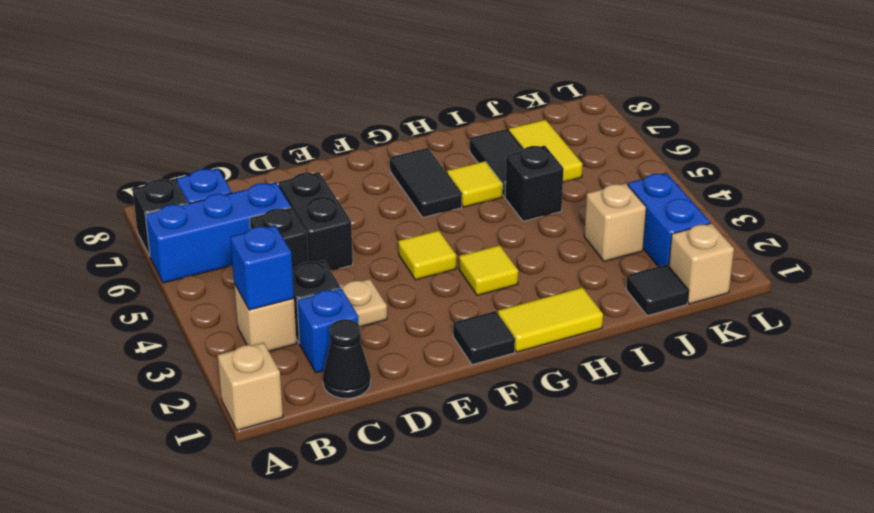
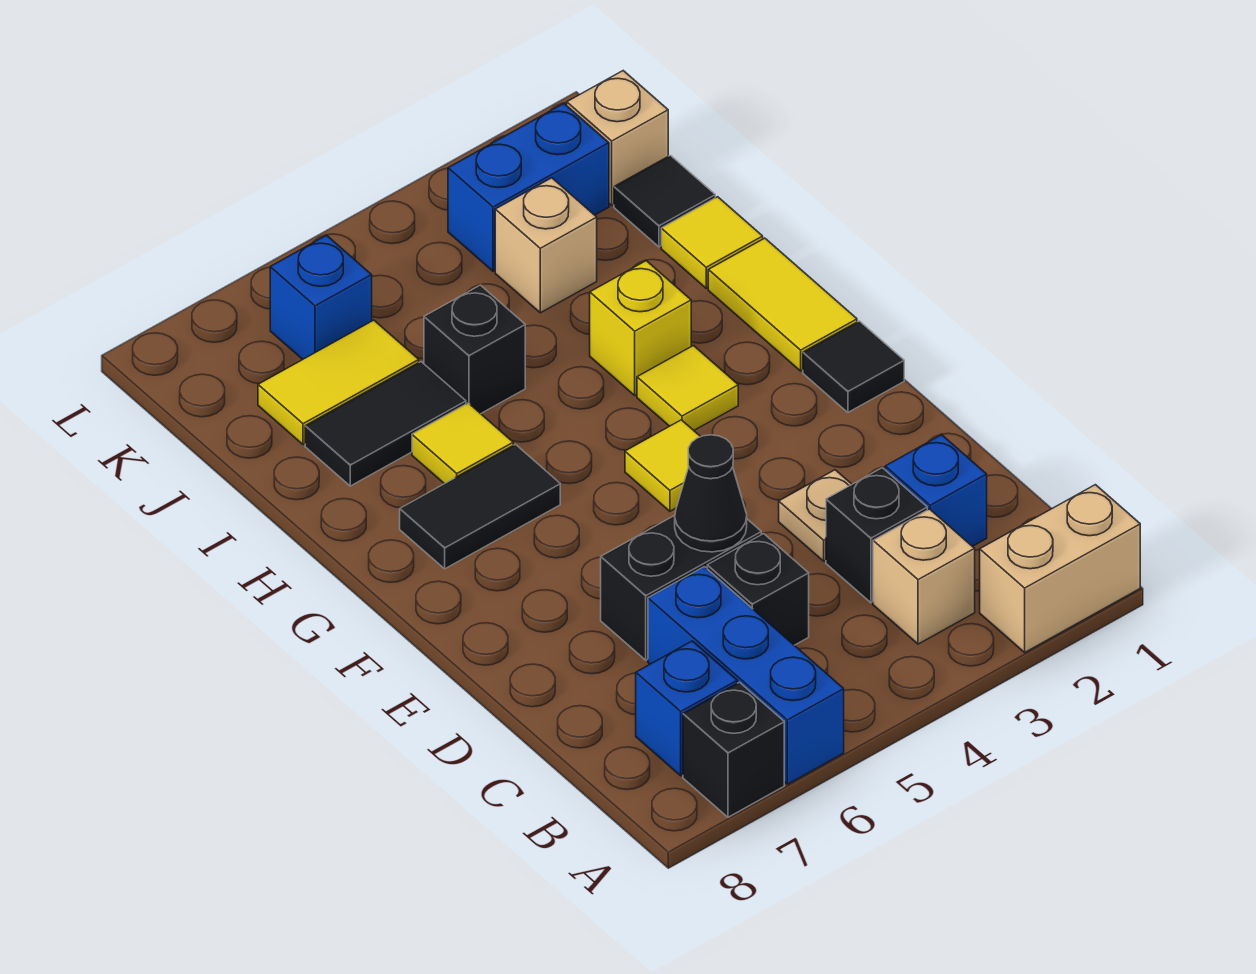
tan 1x1 brick [218,343,283,430] -> tan 1x2 brick [980,485,1140,652]
blue 1x1 brick [230,225,294,310] -> blue 1x1 brick moved to [270,235,372,359]
black 1x1 cone [323,319,371,398] -> black 1x1 cone moved to [675,435,747,552]
none -> yellow 1x1 brick [590,261,691,395]
none -> yellow 1x1 tile [661,197,763,288]

